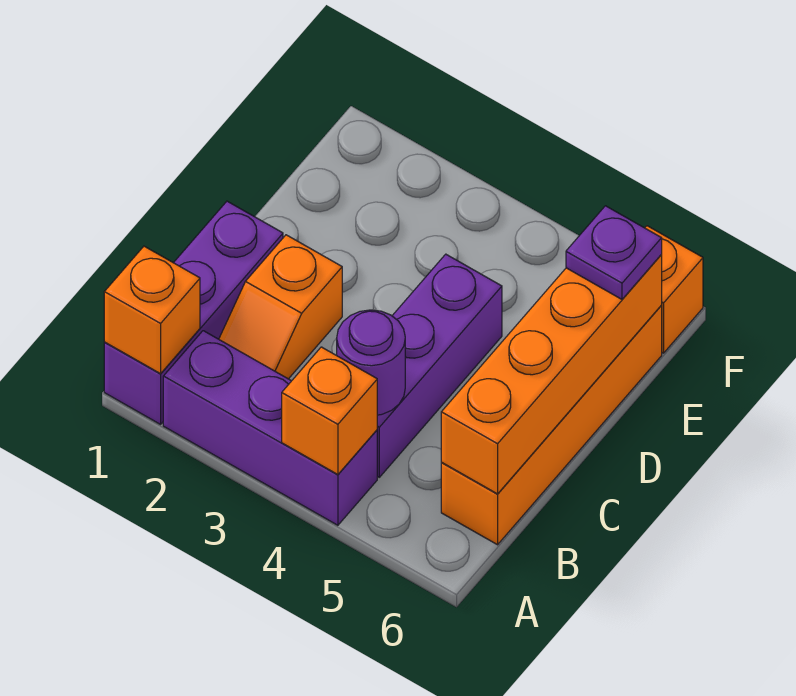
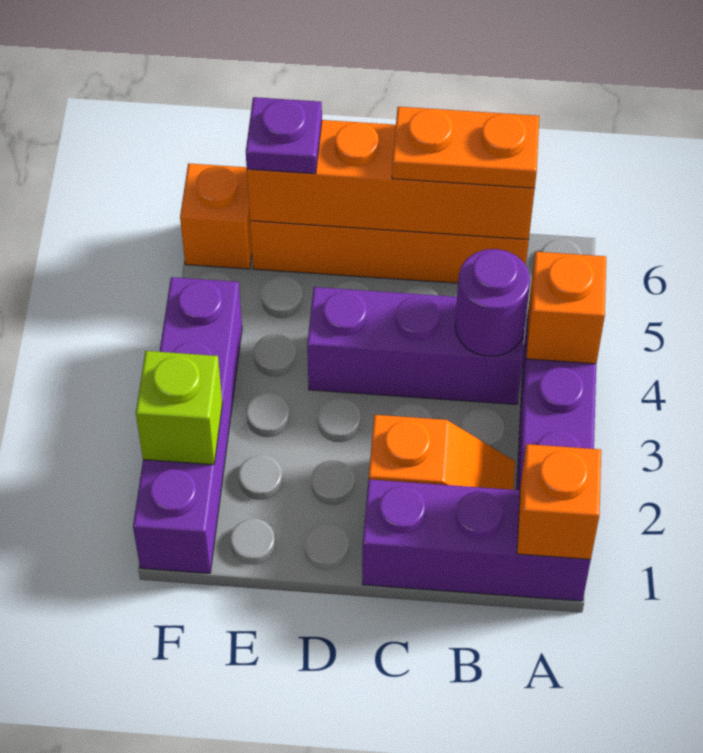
none -> orange 1x2 plate [392,107,539,188]
none -> purple 1x4 brick [133,277,242,573]
none -> lime 1x1 brick [136,351,222,465]

